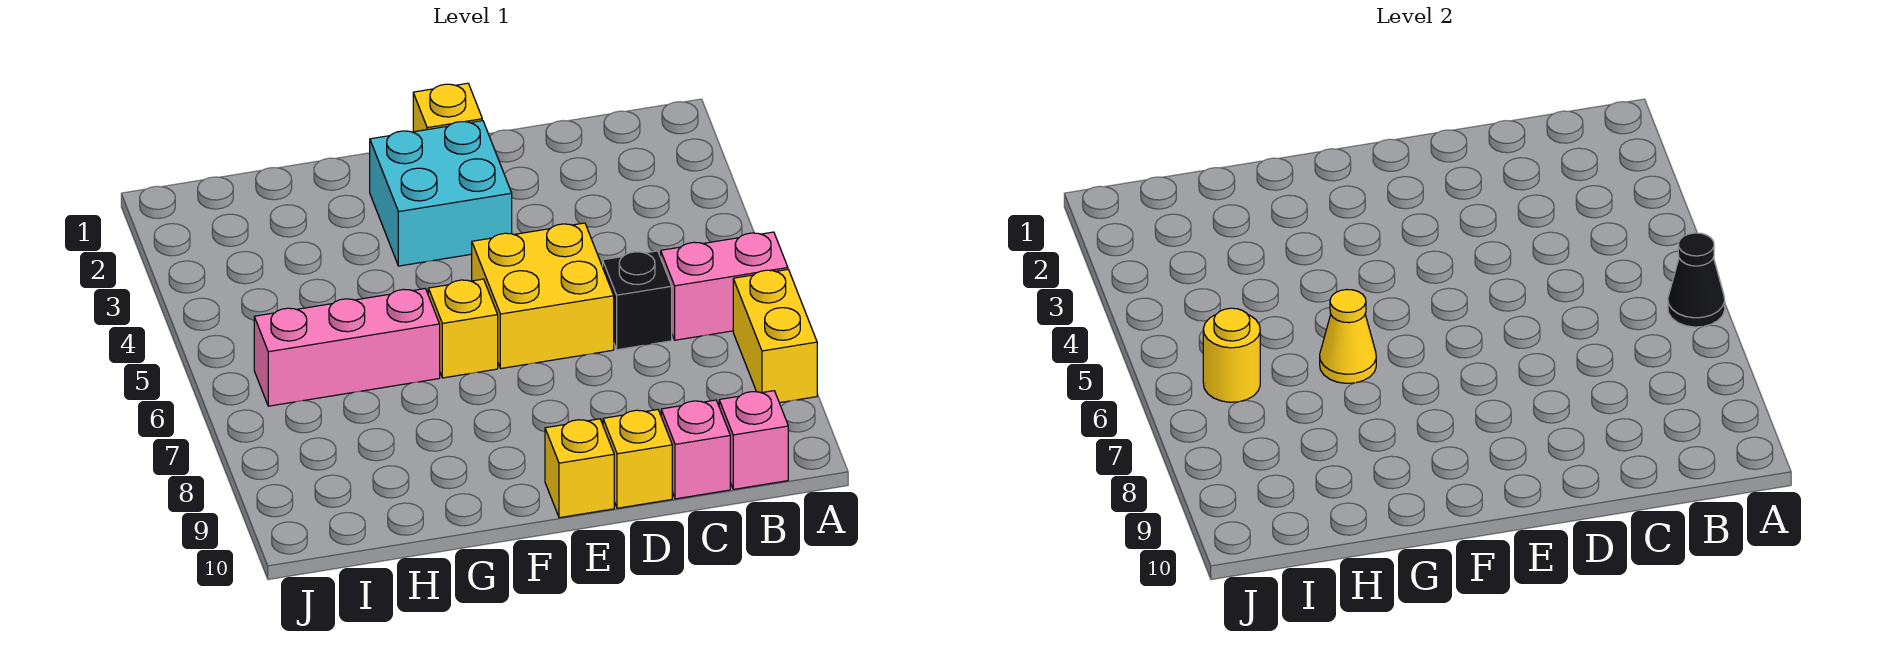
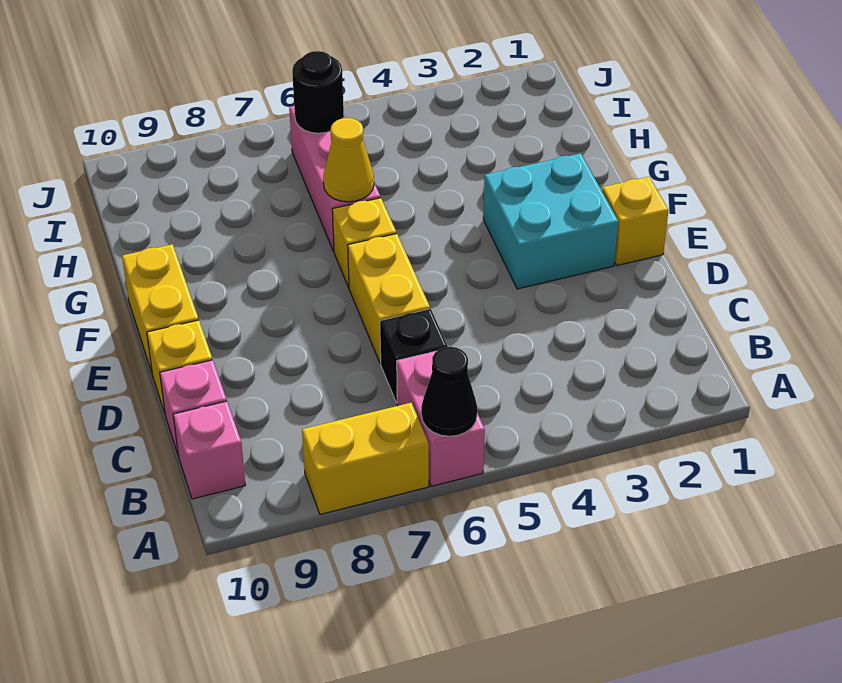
yellow 2x2 brick [472,223,614,368] -> yellow 1x2 brick [348,234,430,363]
yellow 1x1 brick [545,419,614,518] -> yellow 1x2 brick [122,244,199,373]
yellow 1x1 round brick [1203,308,1260,402] -> black 1x1 round brick [292,51,344,133]

